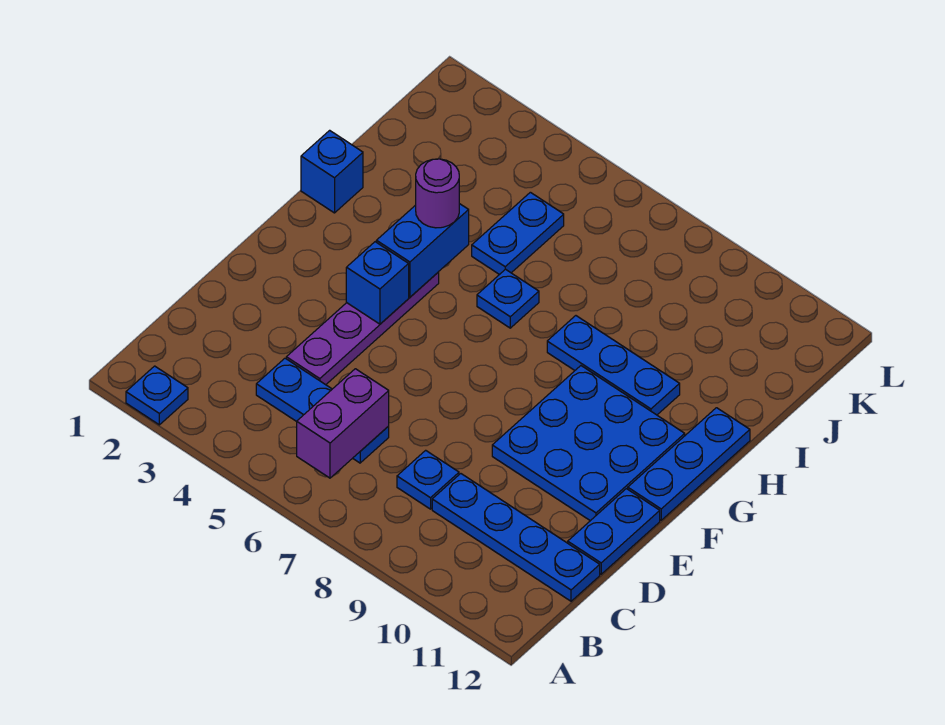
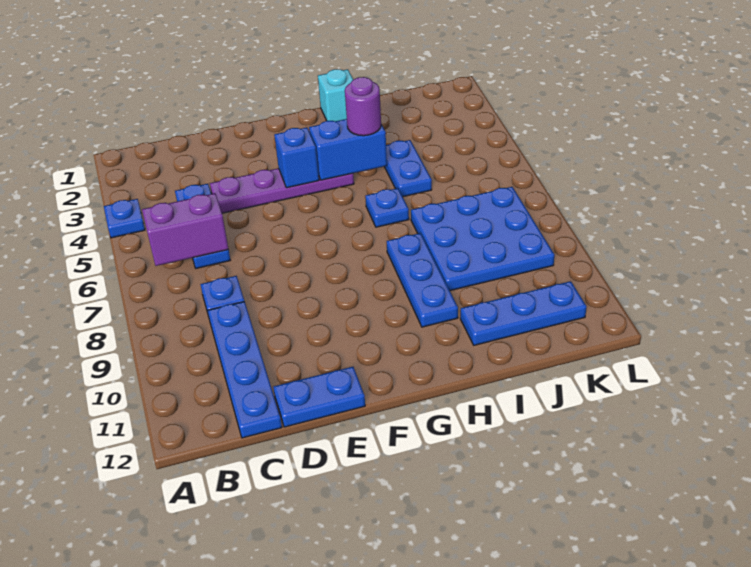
blue 1x1 plate [126,366,188,425] -> blue 1x1 plate moved to [104,199,145,238]
blue 3x3 plate [492,366,685,521] -> blue 3x3 plate moved to [411,187,554,291]
blue 1x3 plate [628,408,750,520] -> blue 1x3 plate moved to [460,281,586,345]
blue 1x1 brick [301,130,363,213] -> cyan 1x1 brick [318,69,353,121]
blue 1x2 plate [472,192,564,275] -> blue 1x2 plate turned to [384,140,432,197]

